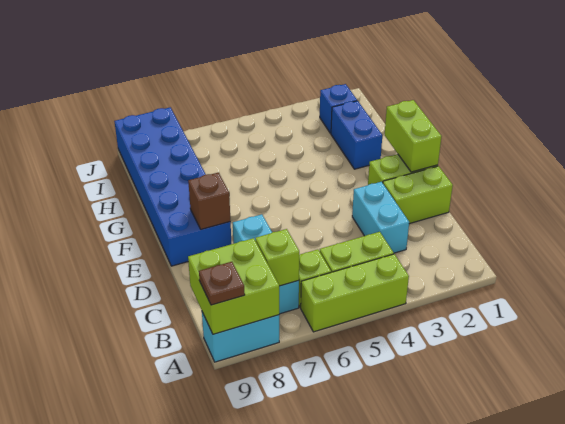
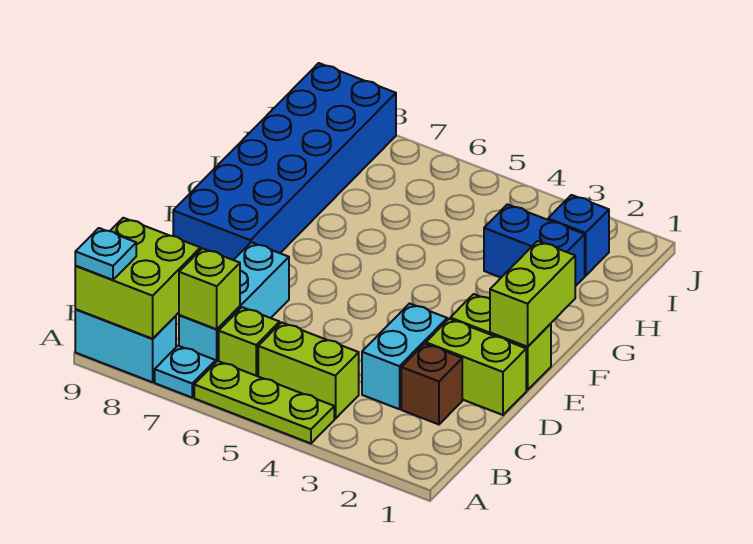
lime 1x3 brick [301,254,409,332] -> lime 1x3 plate [194,361,334,443]
none -> cyan 1x1 plate [155,346,216,397]
brown 1x1 plate [199,262,245,305] -> cyan 1x1 plate [75,228,136,280]
brown 1x1 brick [188,173,230,229] -> brown 1x1 brick moved to [401,344,462,424]
blue 1x2 brick [331,101,382,169] -> blue 1x2 brick turned to [484,204,585,286]

